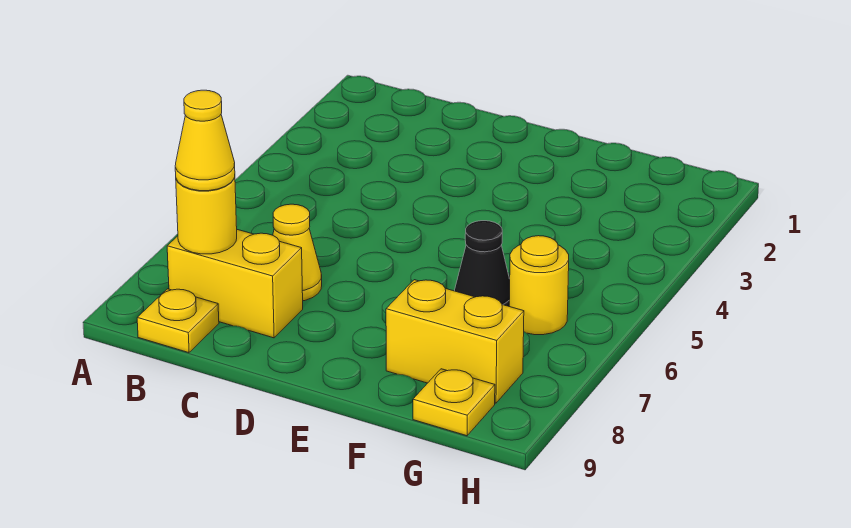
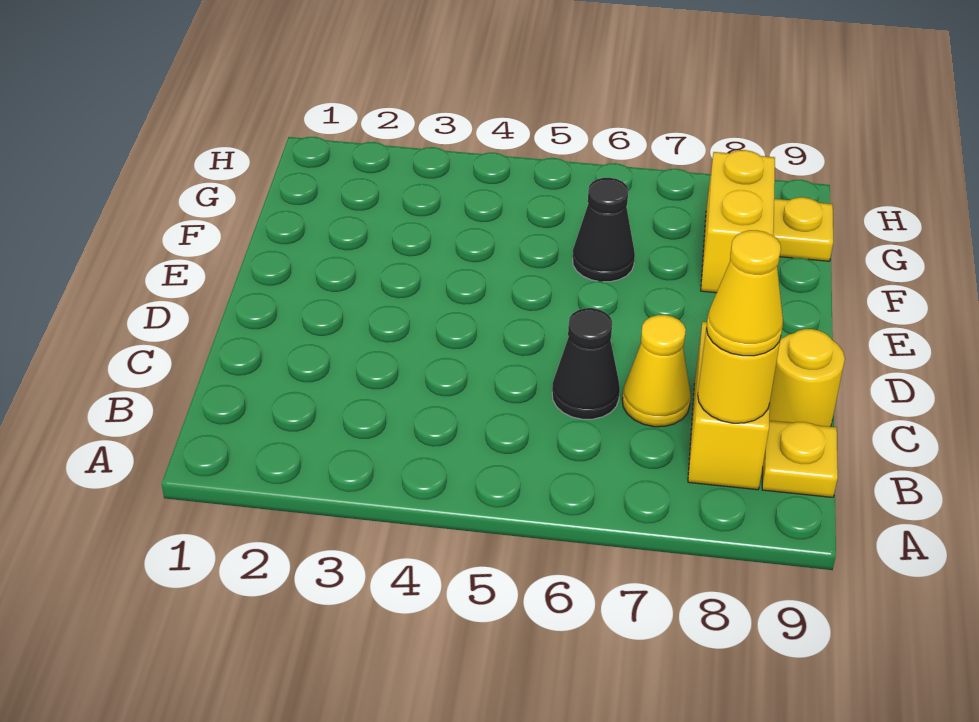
none -> black 1x1 cone [552,308,620,419]
yellow 1x1 round brick [509,236,569,335] -> yellow 1x1 round brick moved to [769,329,845,427]

